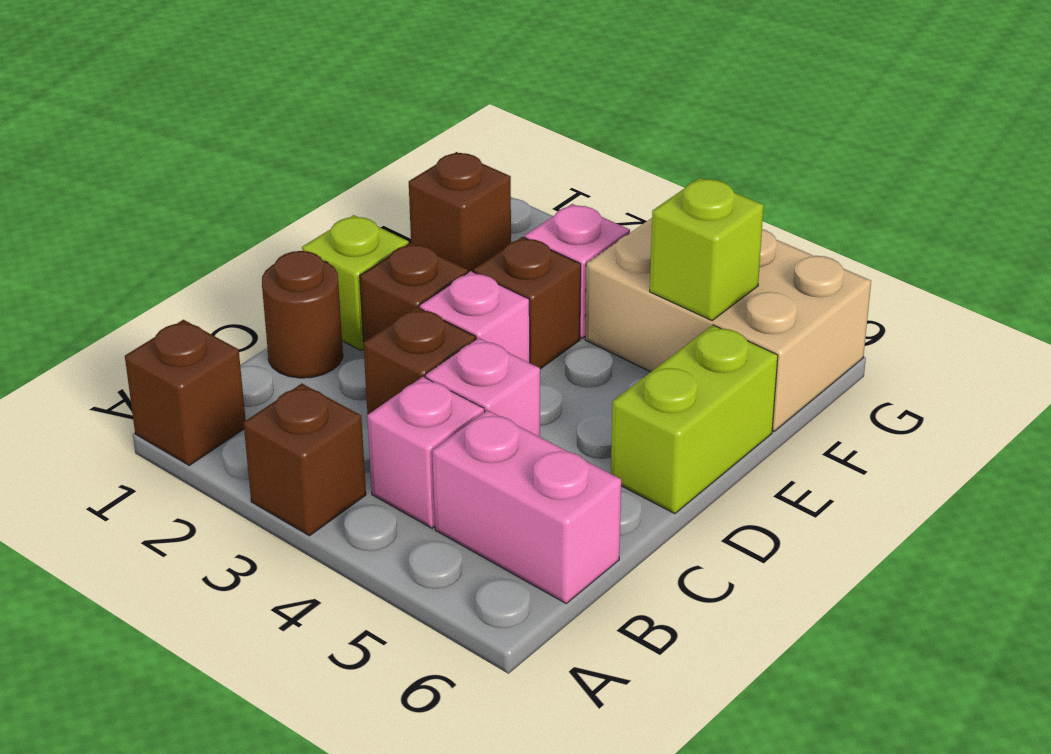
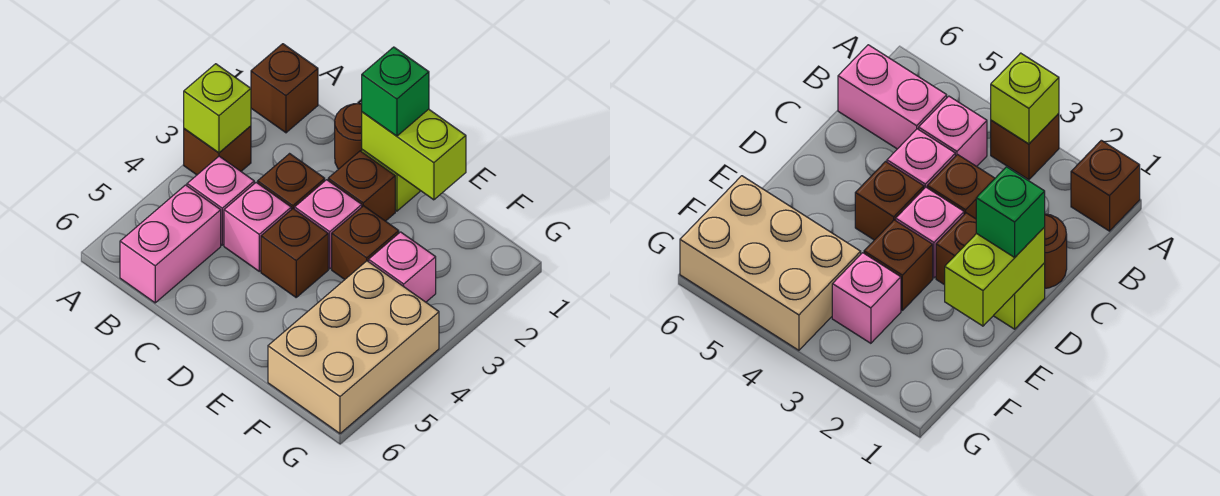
none -> green 1x1 brick [362,47,429,136]
lime 1x2 brick [611,325,778,514] -> lime 1x2 brick moved to [362,109,466,200]
brown 1x1 brick [409,152,511,273] -> brown 1x1 brick moved to [261,209,328,297]
lime 1x1 brick [650,178,764,320] -> lime 1x1 brick moved to [184,64,251,153]

